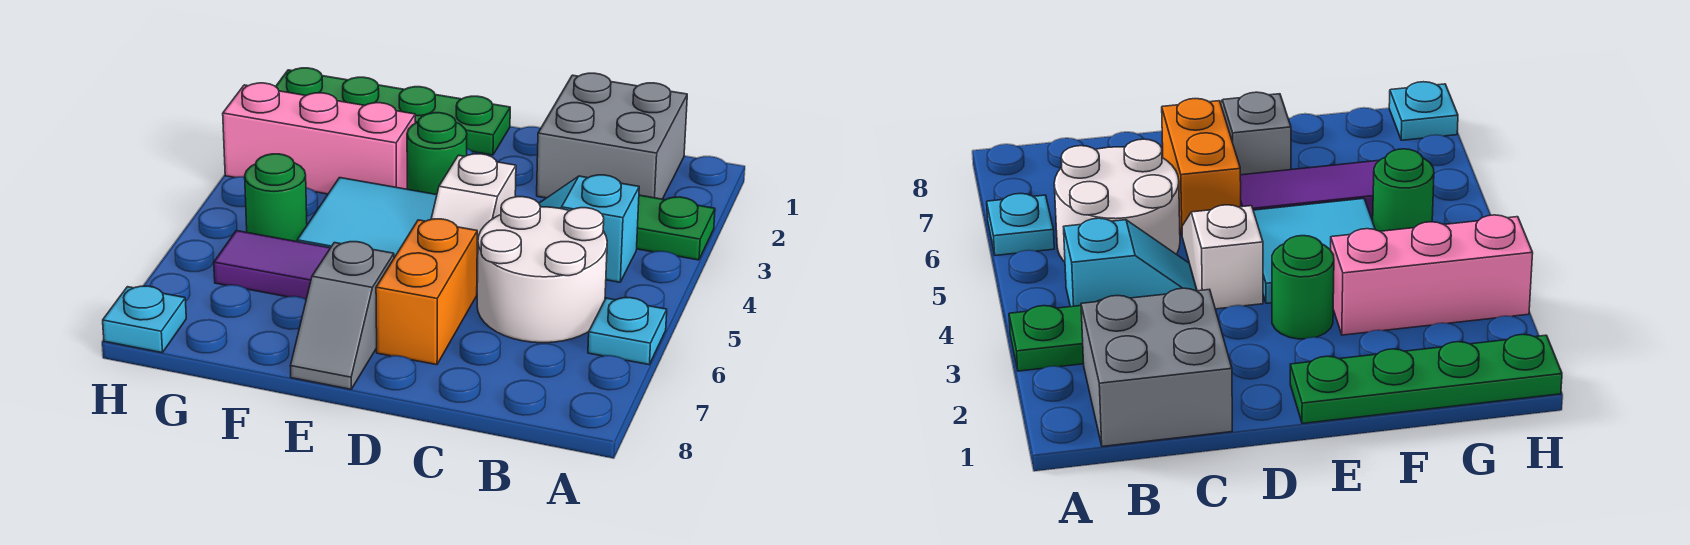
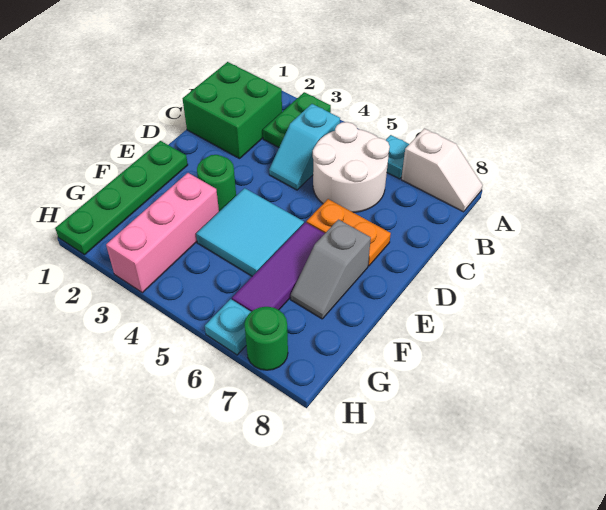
grey 2x2 brick [537,73,687,199] -> green 2x2 brick [183,62,282,159]
white 1x2 slope [431,154,516,282] -> white 1x2 slope moved to [401,129,483,212]
orange 1x2 brick [376,219,477,365] -> orange 1x2 plate [306,199,391,266]
grey 1x2 slope [291,242,394,389] -> grey 1x2 slope turned to [291,220,371,319]
green 1x1 round brick [245,154,307,242] -> green 1x1 round brick moved to [245,307,288,370]
cyan 1x1 plate [103,286,186,353] -> cyan 1x1 plate moved to [205,299,251,355]

